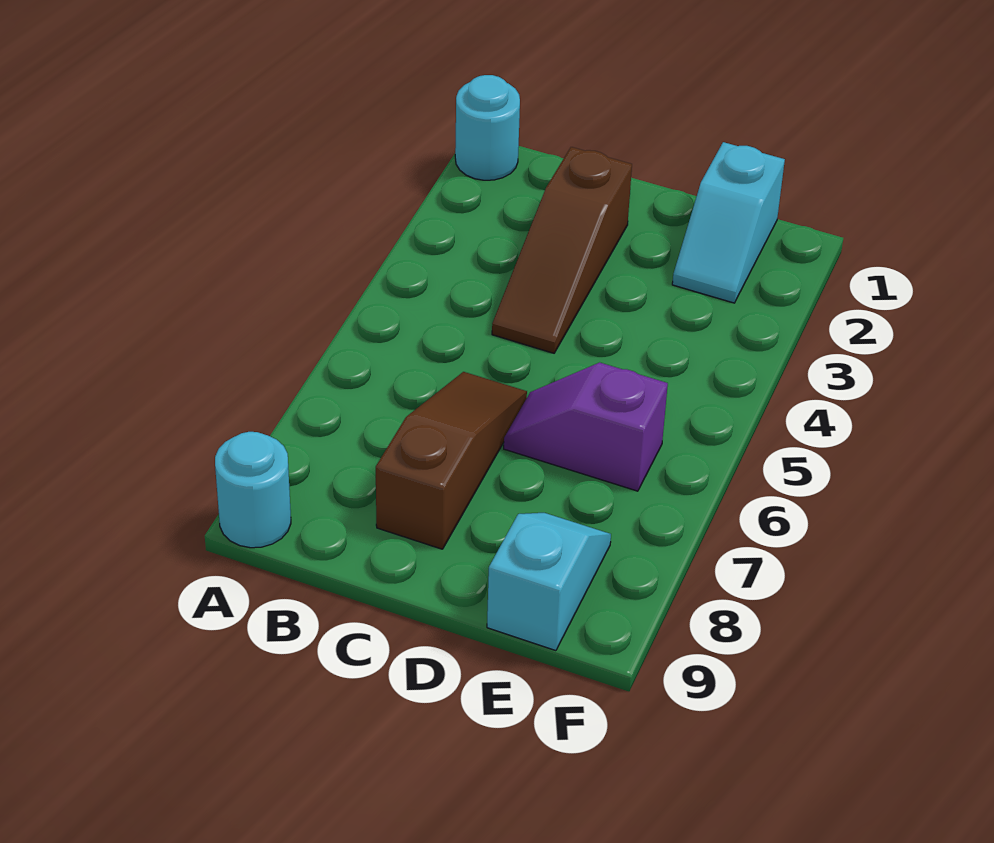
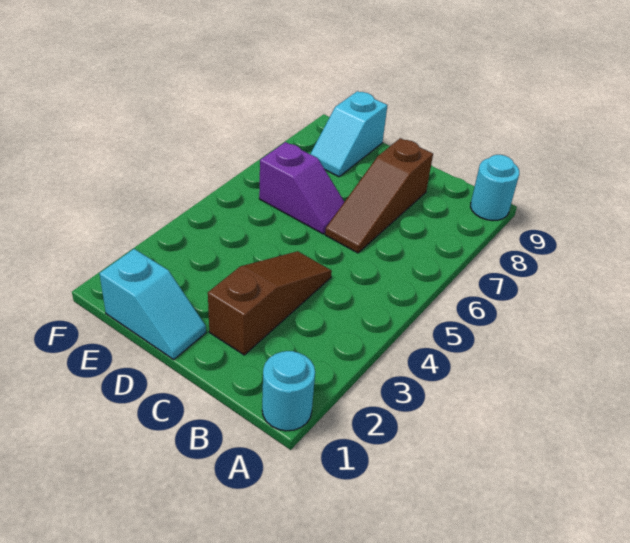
cyan 1x2 slope [672,142,785,303] -> cyan 1x2 slope turned to [99,249,206,359]

